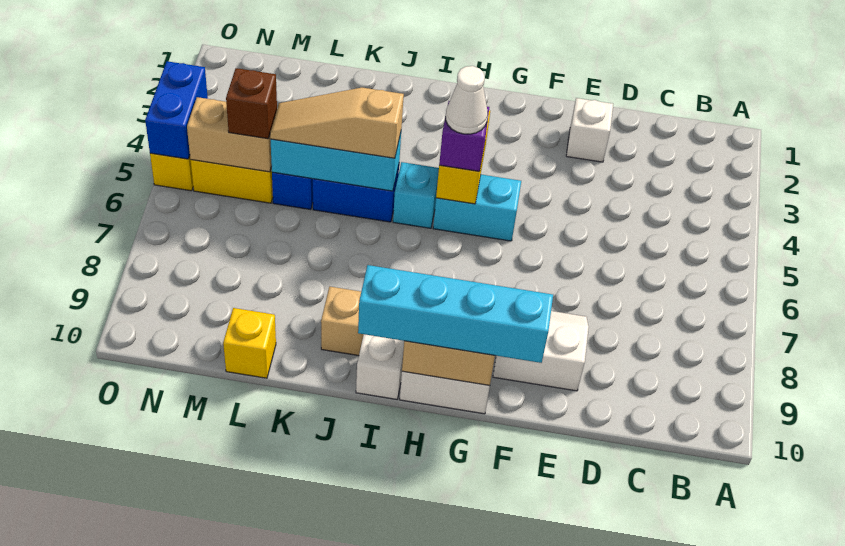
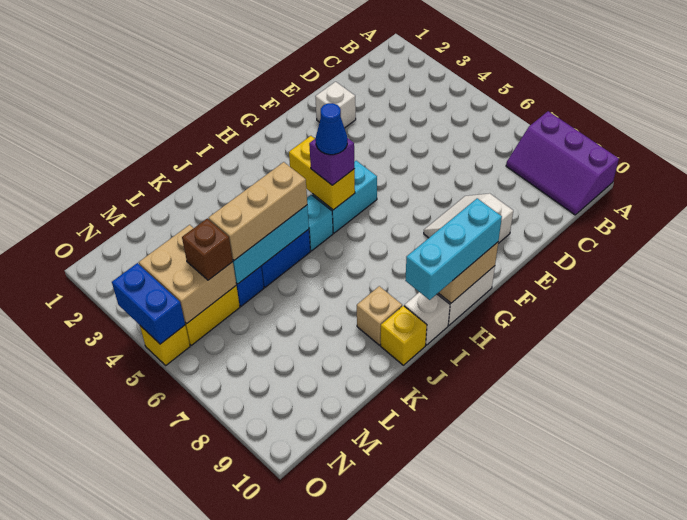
none -> purple 2x3 slope [506,111,619,215]
cyan 1x4 brick [358,265,553,363] -> cyan 1x3 brick [405,198,502,300]
white 1x1 cone [446,66,488,134] -> blue 1x1 cone [316,103,347,155]
tan 1x3 slope [270,88,404,158] -> tan 1x3 brick [209,162,307,260]
yellow 1x1 brick [223,308,276,378] -> yellow 1x1 brick moved to [380,306,427,365]
tan 1x2 brick [187,97,272,172] -> tan 2x2 brick [139,225,236,324]

